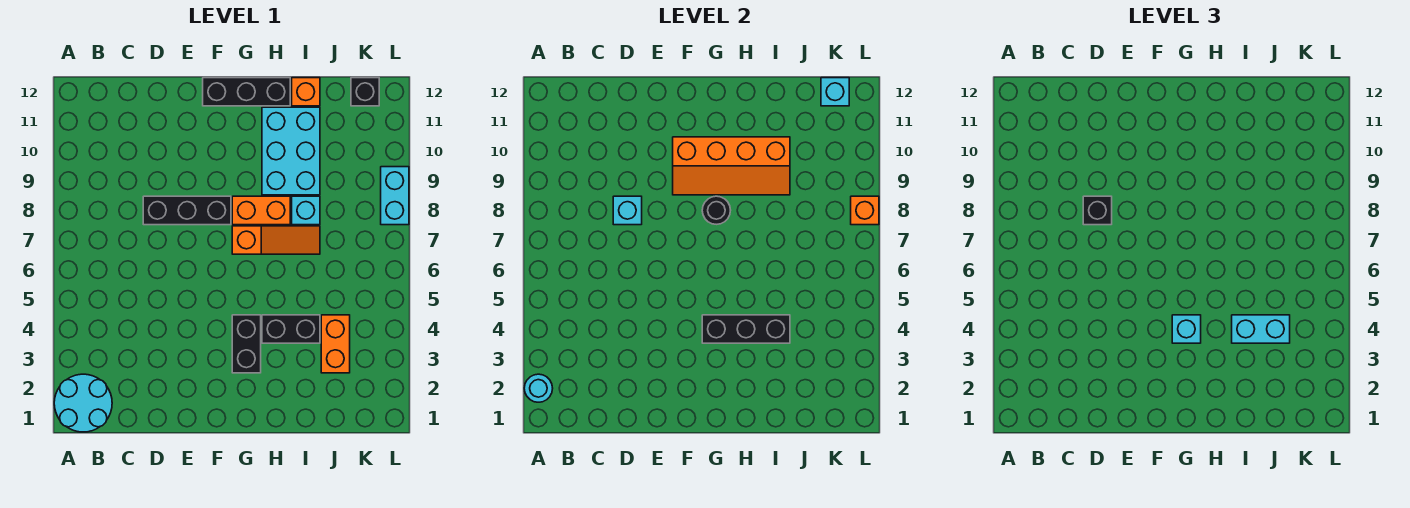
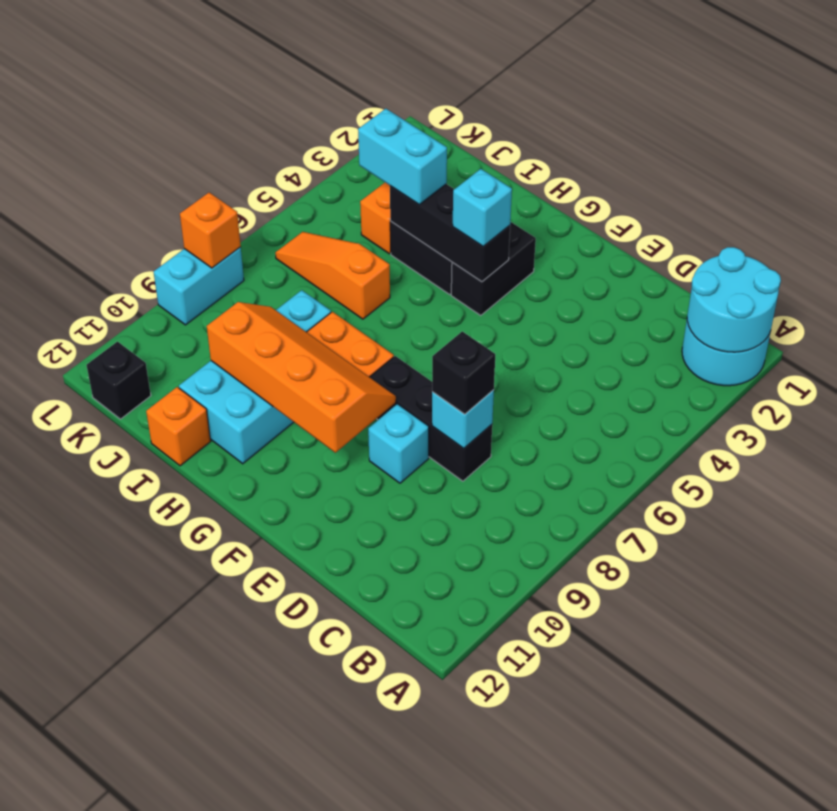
cyan 1x1 round brick [524,374,553,402] -> cyan 2x2 round brick [687,247,781,352]
black 1x3 brick [203,78,290,106] -> none
orange 1x3 slope [232,226,320,254] -> orange 1x3 slope moved to [275,232,390,319]
black 1x1 round brick [702,196,731,224] -> none
cyan 1x1 brick [821,78,849,106] -> cyan 1x1 brick moved to [368,404,429,483]

